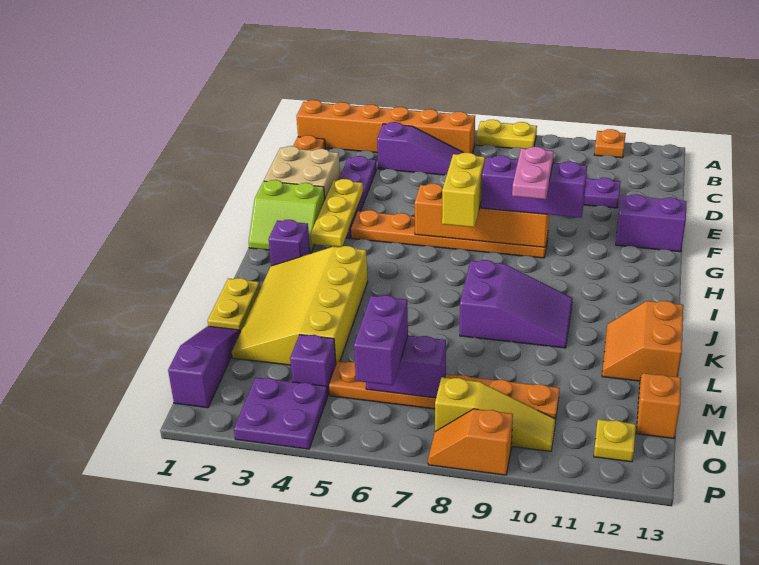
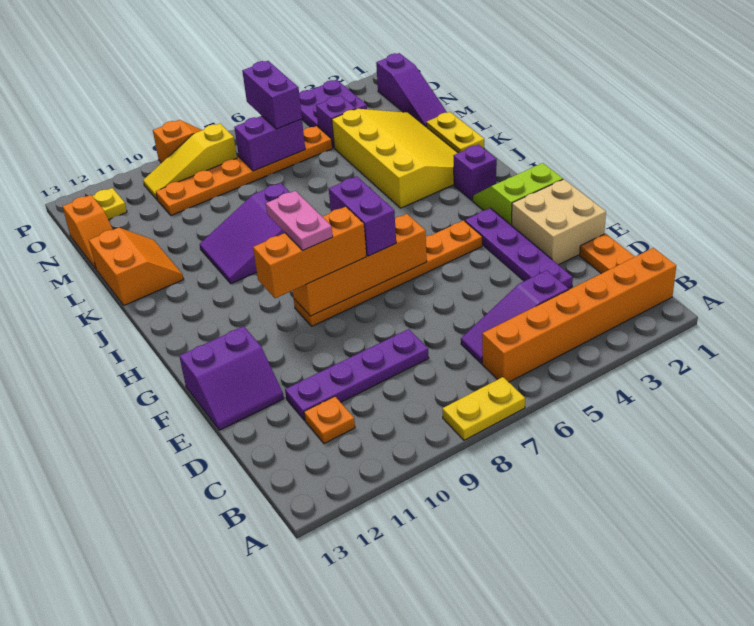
orange 1x1 plate [594,129,626,158] -> orange 1x1 plate moved to [304,396,355,444]
yellow 1x3 plate [311,179,363,247] -> none
yellow 1x2 brick [442,153,485,227] -> purple 1x2 brick [329,176,396,256]
purple 1x3 brick [481,155,587,218] -> orange 1x3 brick [253,207,366,298]

